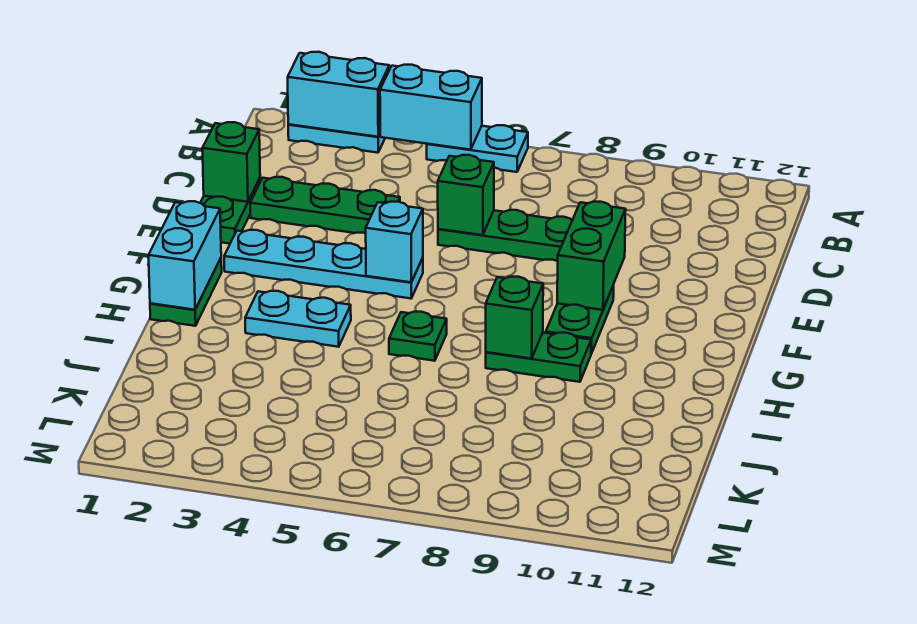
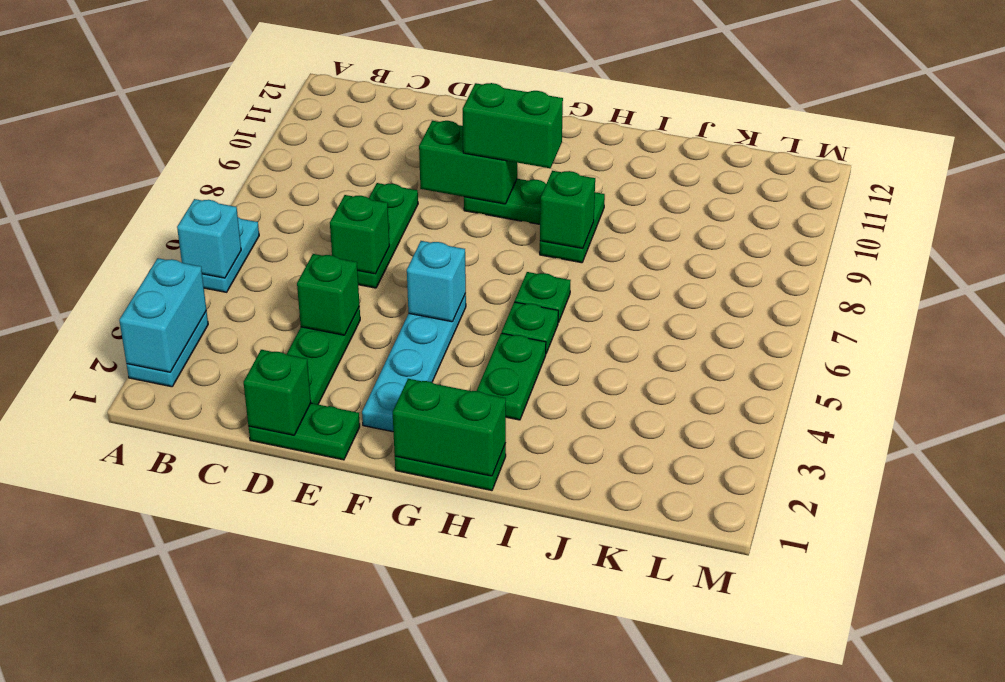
cyan 1x2 brick [380,65,482,150] -> cyan 1x1 brick [177,199,241,278]
none -> green 1x1 brick [297,254,360,335]
none -> green 1x2 brick [463,83,563,168]
cyan 1x2 brick [149,201,221,310] -> green 1x2 brick [393,379,506,476]
cyan 1x2 plate [245,291,351,347] -> green 1x2 plate [477,333,546,420]
none -> green 1x1 plate [502,302,558,353]

